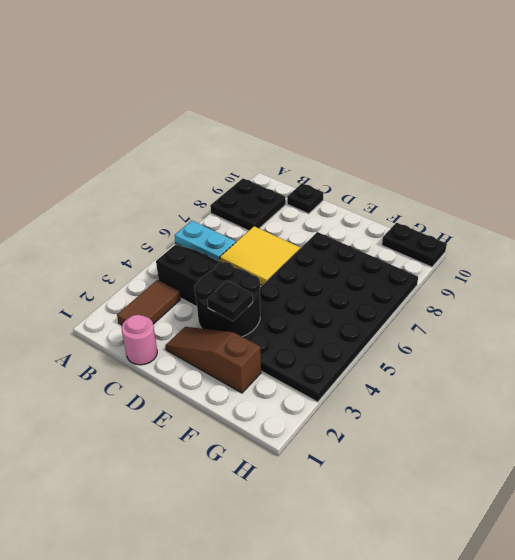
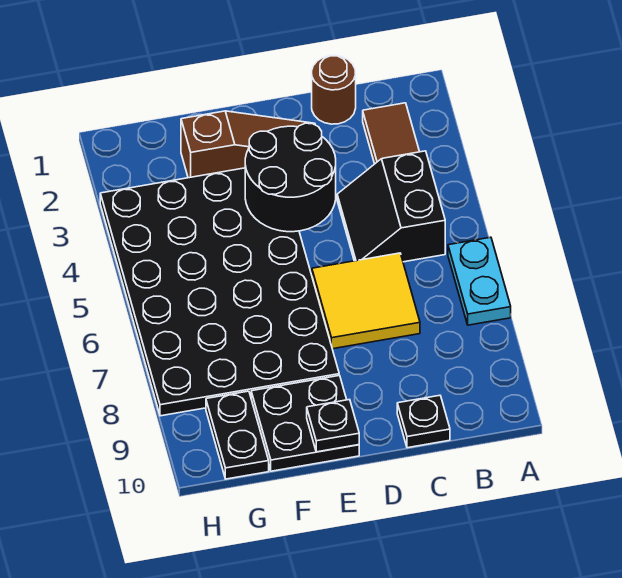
cyan 1x2 plate [175,221,236,262] -> cyan 1x2 plate turned to [448,237,511,325]
black 2x2 plate [210,178,286,231] -> black 2x2 plate moved to [251,375,359,471]
black 2x2 slope [156,245,221,307] -> black 2x2 slope turned to [337,151,445,262]
pink 1x1 round brick [122,315,157,365] -> brown 1x1 round brick [312,55,356,124]
black 1x1 plate [207,281,253,321] -> black 1x1 plate moved to [307,400,359,452]
black 1x2 plate [382,223,447,267] -> black 1x2 plate turned to [206,391,269,479]

